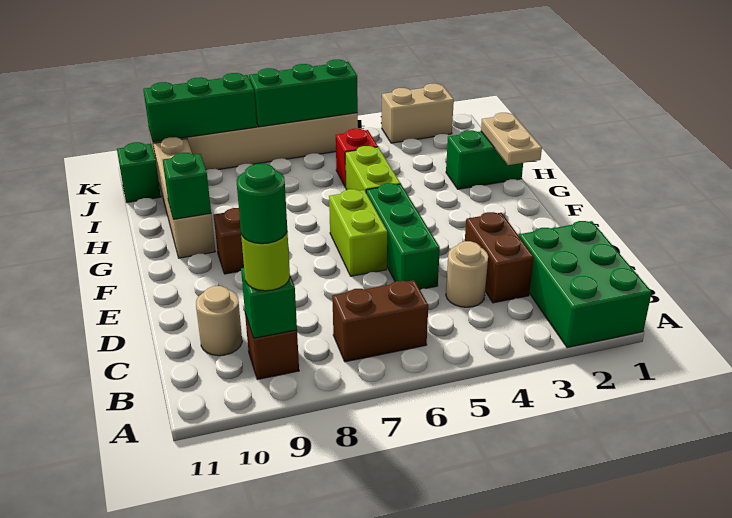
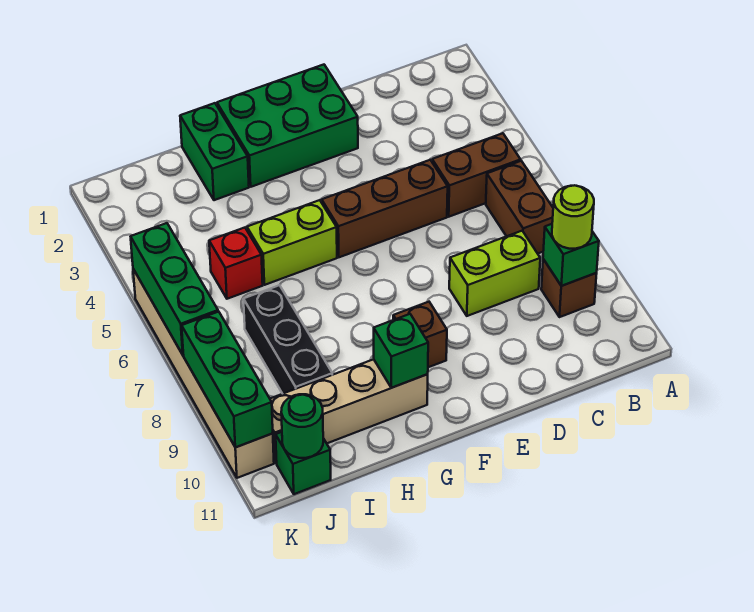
green 2x3 brick [519,221,652,348] -> green 2x3 brick moved to [217,65,358,187]
green 1x1 round brick [237,164,287,244] -> green 1x1 round brick moved to [281,394,323,458]
brown 1x2 brick [465,212,534,303] -> brown 1x2 brick moved to [432,133,521,217]
tan 1x1 round brick [446,241,488,307] -> none
tan 1x1 round brick [196,286,242,356] -> none
green 1x3 brick [366,183,440,289] -> brown 1x3 brick [322,160,448,257]
lime 1x2 brick [329,189,387,276] -> lime 1x2 brick moved to [449,231,540,316]
tan 1x2 plate [481,113,542,165] -> none
none -> black 1x3 brick [243,285,332,394]
tan 1x2 brick [382,83,454,143] -> none

